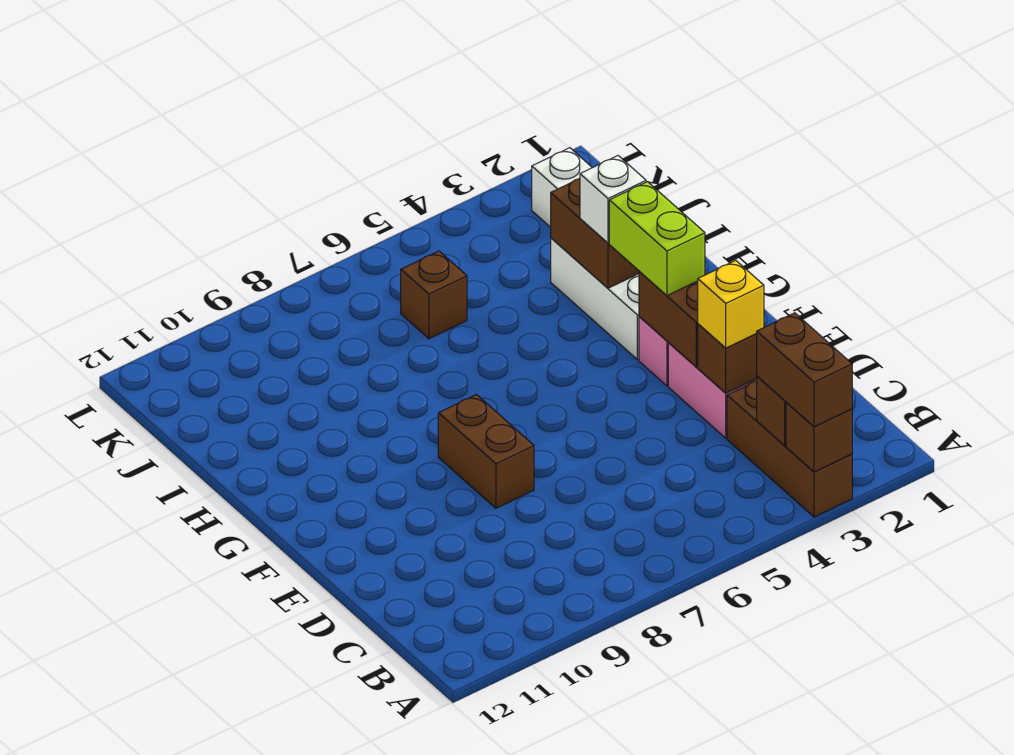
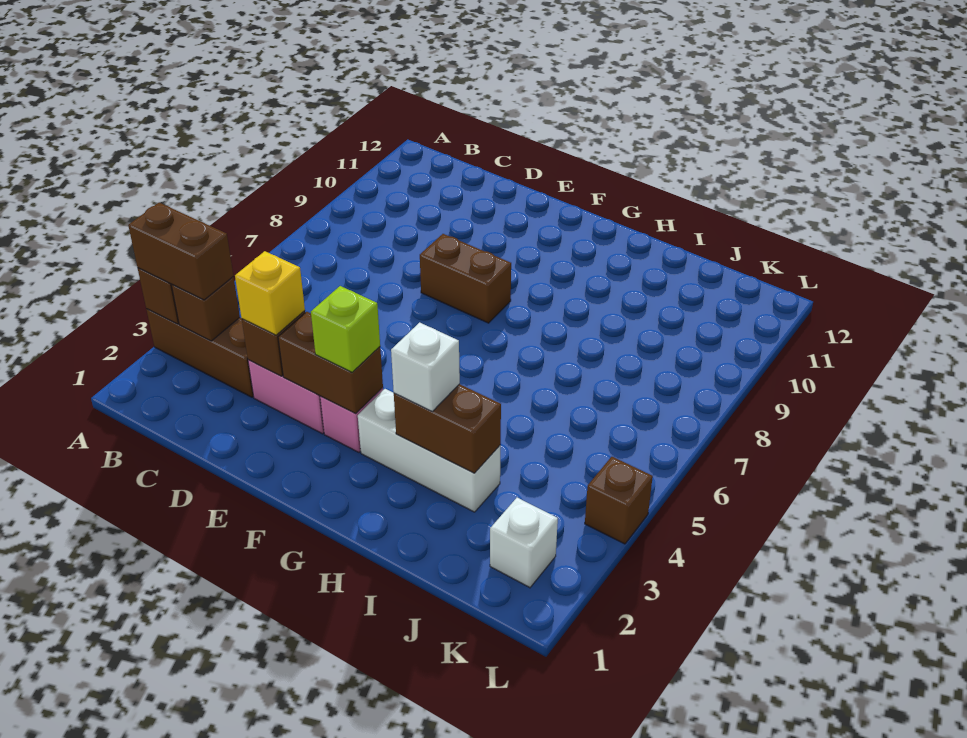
lime 1x2 brick [609,182,705,296] -> lime 1x1 brick [311,286,380,372]
brown 1x1 brick [401,251,467,339] -> brown 1x1 brick moved to [585,457,653,544]

